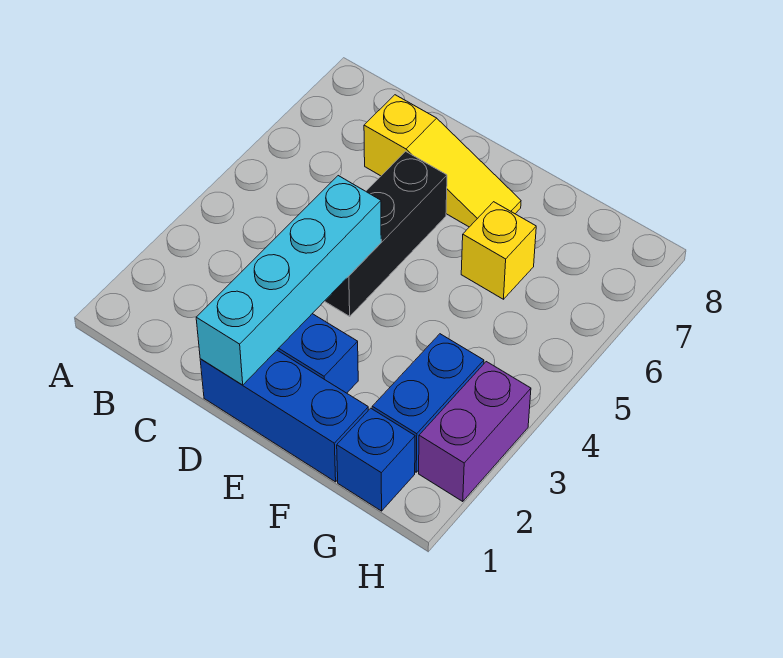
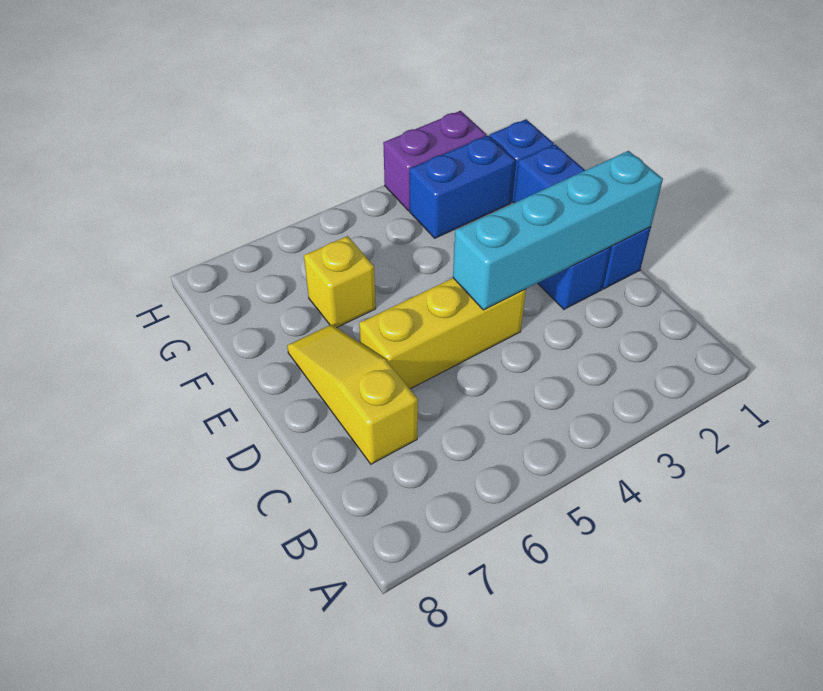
black 1x3 brick [325,151,447,316] -> yellow 1x3 brick [359,278,526,389]

